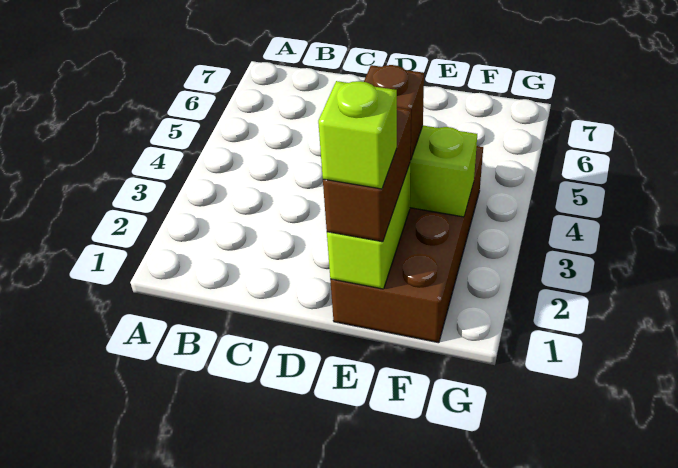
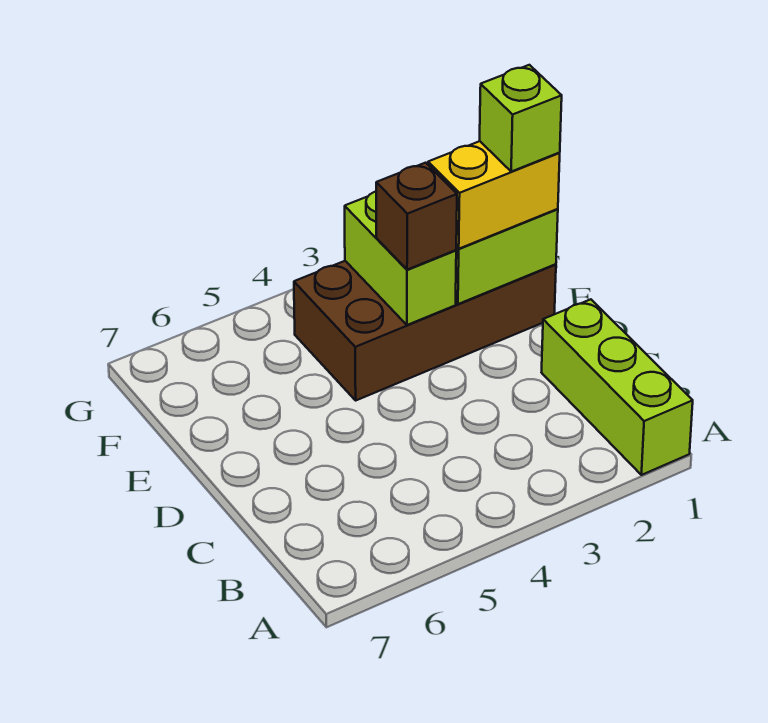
none -> lime 1x3 brick [542,299,693,475]
brown 1x2 brick [323,107,411,242] -> yellow 1x2 brick [428,141,560,249]

